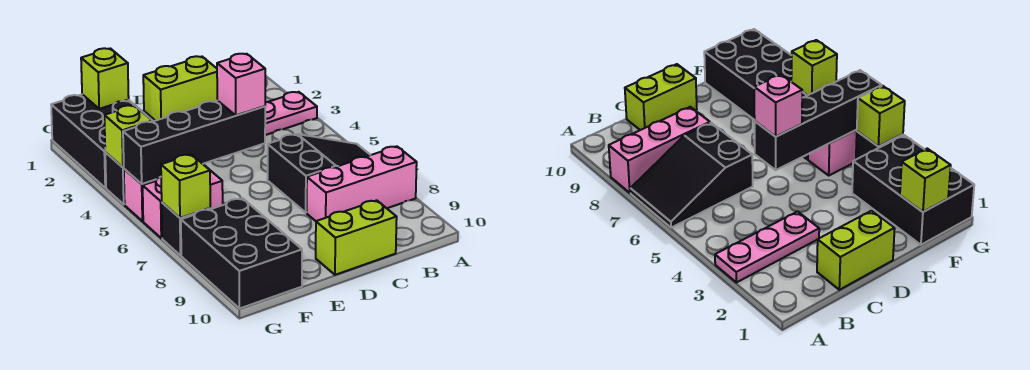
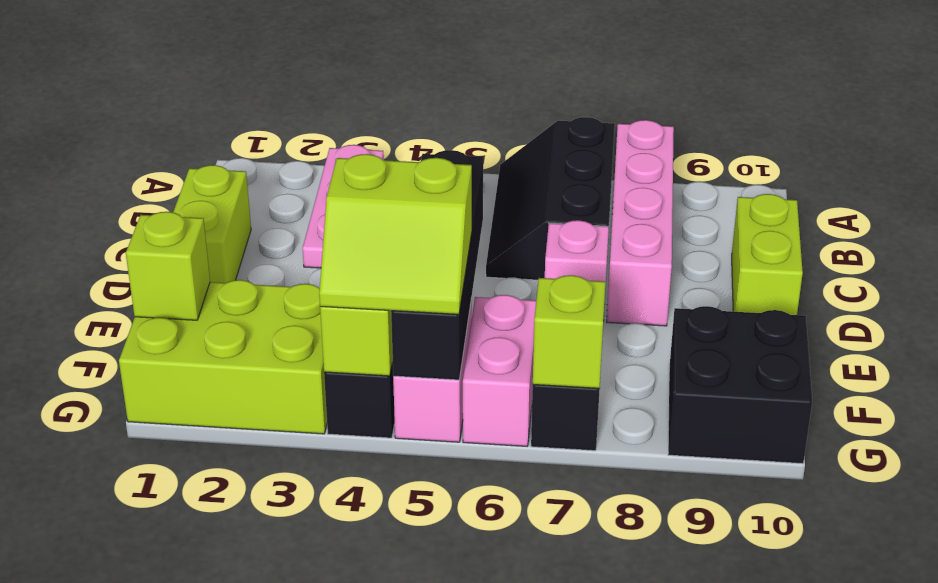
black 2x3 slope [267,134,370,212] -> black 2x3 slope turned to [486,117,615,280]
pink 1x3 brick [307,146,417,221] -> pink 1x4 brick [607,120,674,326]
pink 1x1 brick [217,54,265,115] -> pink 1x1 brick moved to [545,220,609,321]
black 2x3 brick [51,94,153,188] -> lime 2x3 brick [119,280,327,434]
none -> lime 2x2 slope [319,154,472,314]
black 2x3 brick [181,198,302,308] -> black 2x2 brick [668,306,812,464]

